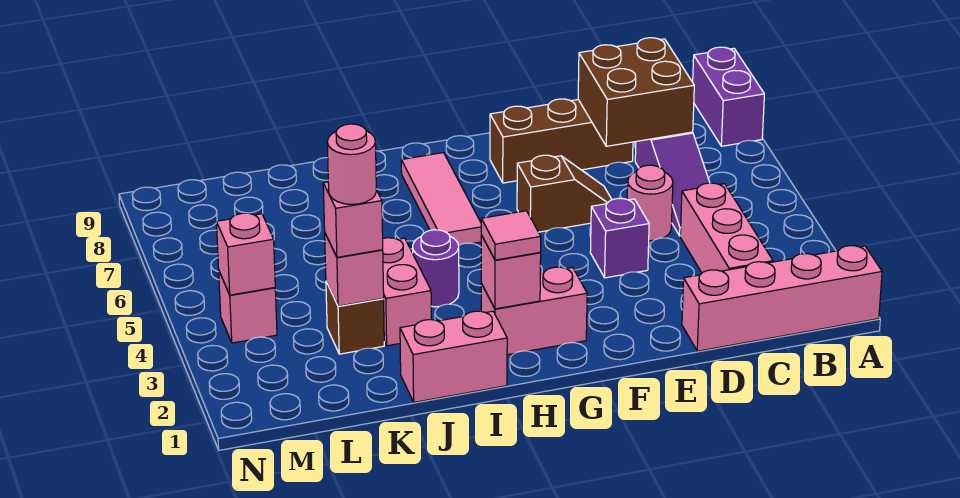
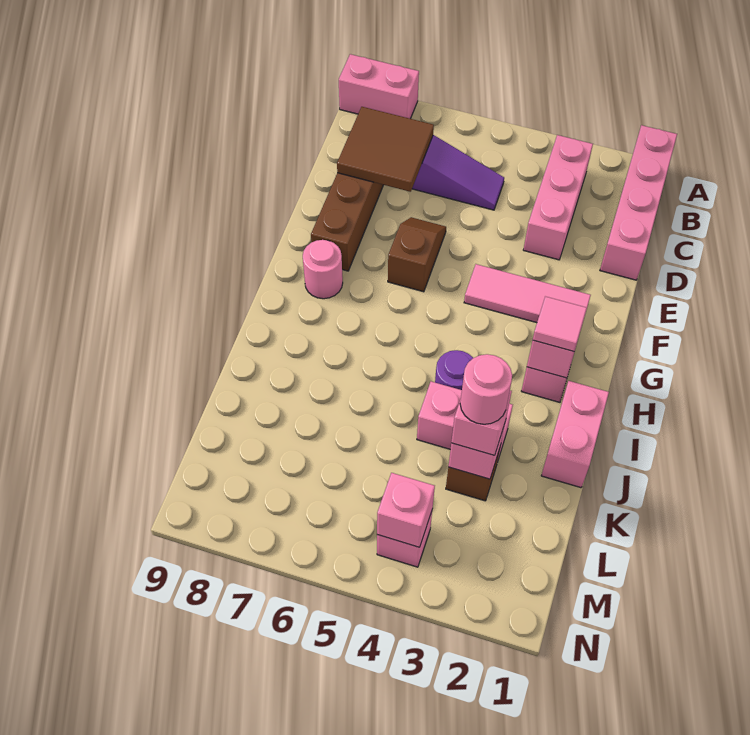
purple 1x2 brick [693,47,764,146] -> pink 1x2 brick [339,54,419,119]
pink 1x3 brick [680,183,773,273] -> pink 1x3 brick turned to [523,135,593,260]
brown 2x2 brick [578,38,694,146] -> brown 2x2 tile [337,107,434,192]
pink 1x1 round brick [627,165,673,241] -> pink 1x1 round brick moved to [303,240,343,299]
purple 1x1 brick [590,198,649,278] -> none
pink 1x3 tile [401,153,482,245] -> pink 1x3 tile moved to [464,264,591,323]

